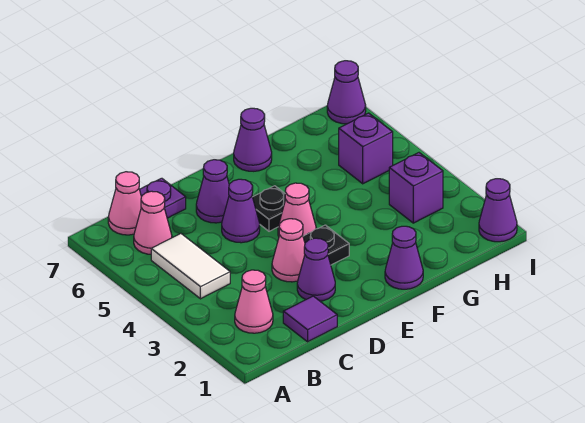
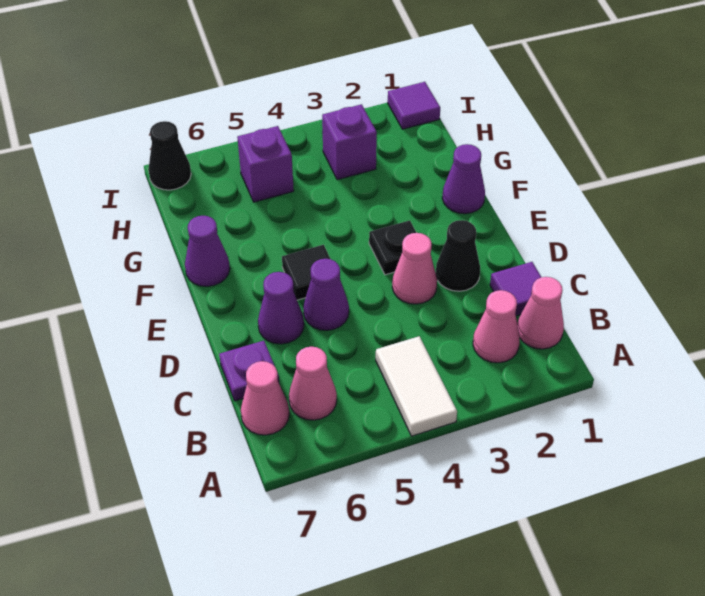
white 1x2 tile [151,233,230,299] -> white 1x2 tile turned to [376,336,457,436]
purple 1x1 cone [297,238,335,301] -> black 1x1 cone [436,220,480,291]
pink 1x1 cone [278,183,316,236] -> pink 1x1 cone moved to [517,277,564,349]
black 1x1 plate [253,186,286,231] -> black 1x1 tile [282,245,330,300]
purple 1x1 cone [479,179,517,242] -> purple 1x1 tile [388,82,440,129]
purple 1x1 cone [327,61,366,124] -> black 1x1 cone [148,121,191,190]

